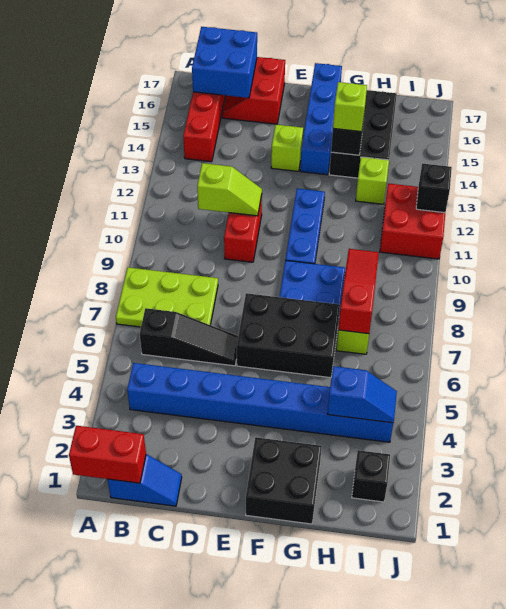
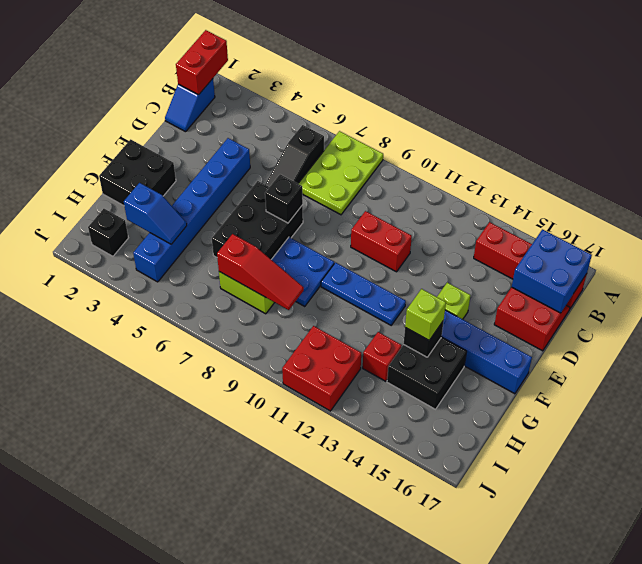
blue 1x8 brick [127,363,393,442] -> blue 1x6 brick [133,138,250,282]
lime 1x2 slope [197,163,262,216] -> none
black 2x3 brick [329,90,397,178] -> black 2x2 brick [387,337,467,409]
blue 1x2 slope [327,366,397,423] -> blue 1x2 slope turned to [124,183,187,244]
lime 1x1 brick [356,157,389,204] -> red 1x1 brick [363,332,402,381]
black 1x1 brick [416,163,452,213] -> black 1x1 brick moved to [265,174,303,223]

